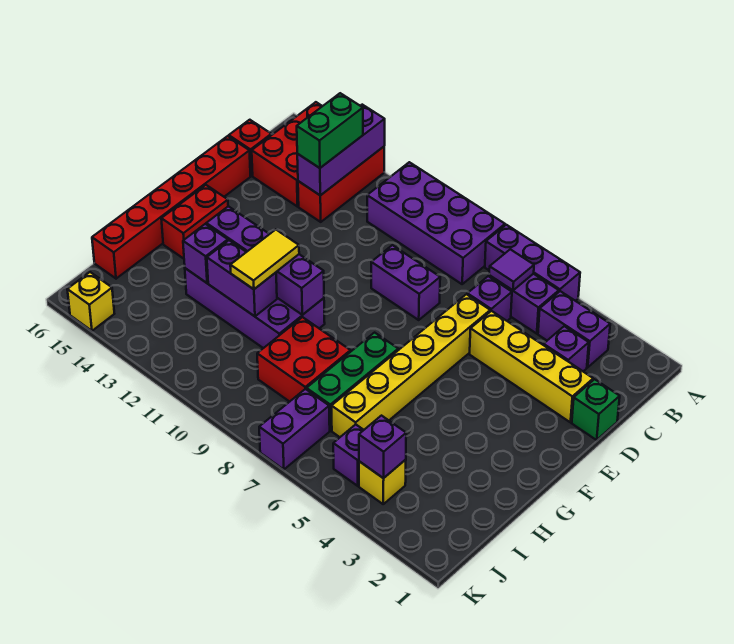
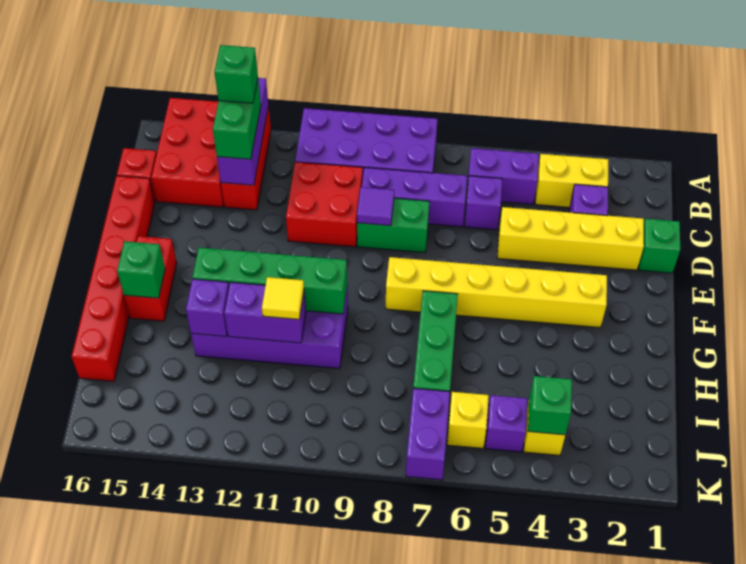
purple 1x3 brick [485,225,580,301] -> purple 1x3 brick moved to [362,168,467,227]
purple 1x2 brick [538,291,610,367] -> yellow 1x2 brick [535,154,608,207]
purple 1x1 tile [489,249,534,290] -> purple 1x1 tile moved to [357,187,394,226]
none -> green 1x1 brick [215,45,258,103]
yellow 1x6 brick [332,294,490,437] -> yellow 1x6 brick turned to [386,257,607,327]
purple 1x2 brick [371,245,440,320] -> green 1x2 brick [357,198,430,253]
purple 1x4 brick [206,206,324,315] -> green 1x4 brick [192,248,347,314]
yellow 1x2 tile [230,230,299,289] -> yellow 1x1 tile [262,277,304,319]
none -> green 1x1 brick [117,241,165,298]
red 2x2 brick [257,317,351,402] -> red 2x2 brick moved to [286,162,363,247]
purple 1x1 brick [359,416,406,478] -> green 1x1 brick [528,376,572,435]
yellow 1x1 brick [67,272,114,331] -> yellow 1x1 brick moved to [447,392,489,448]

